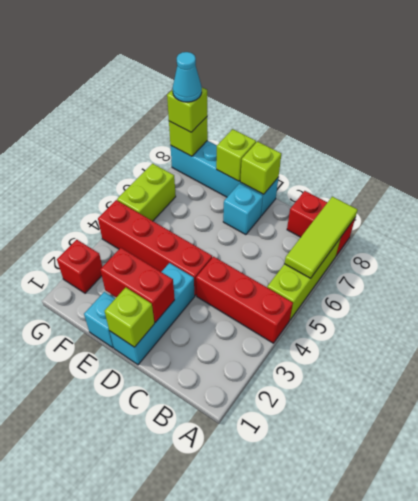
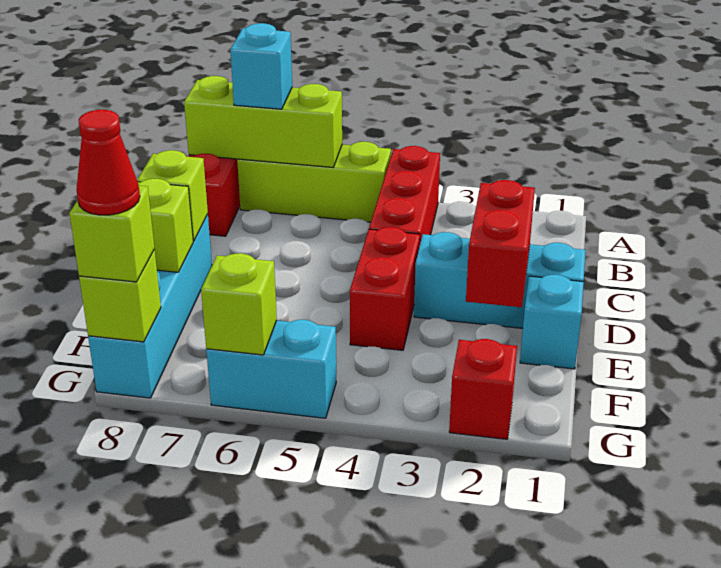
lime 1x3 tile [285,197,358,278] -> lime 1x3 brick [184,76,342,167]
lime 1x1 brick [105,287,155,347] -> lime 1x1 brick moved to [201,253,277,355]
red 1x4 brick [98,200,212,295] -> red 1x2 brick [350,227,420,350]
cyan 1x1 brick [223,183,263,235] -> cyan 1x1 brick moved to [230,23,292,109]
lime 1x2 brick [117,164,176,221] -> cyan 1x2 brick [206,320,336,418]
cyan 1x1 cone [173,52,202,102] -> red 1x1 cone [77,110,140,215]

